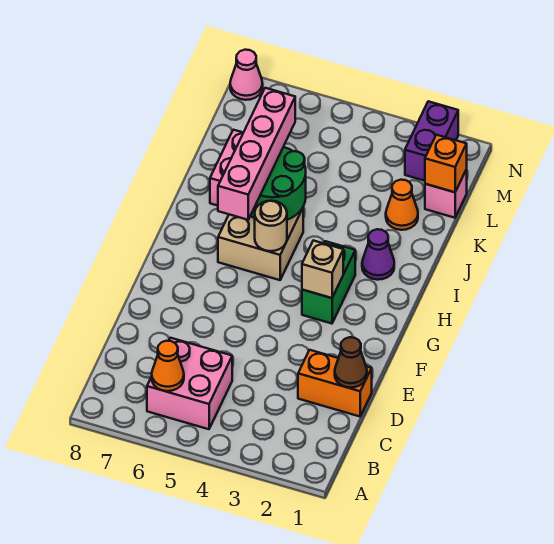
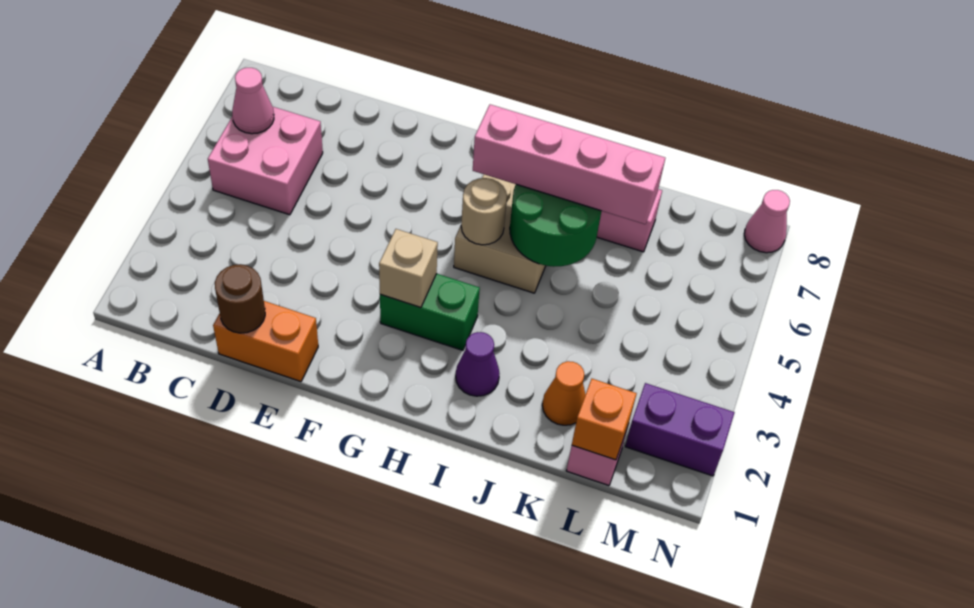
orange 1x1 cone [152,341,184,391] -> pink 1x1 cone [232,68,274,134]
orange 1x2 brick [298,350,372,416] -> orange 1x2 brick turned to [213,301,318,382]
brown 1x1 cone [335,337,367,388] -> brown 1x1 round brick [215,264,265,333]

